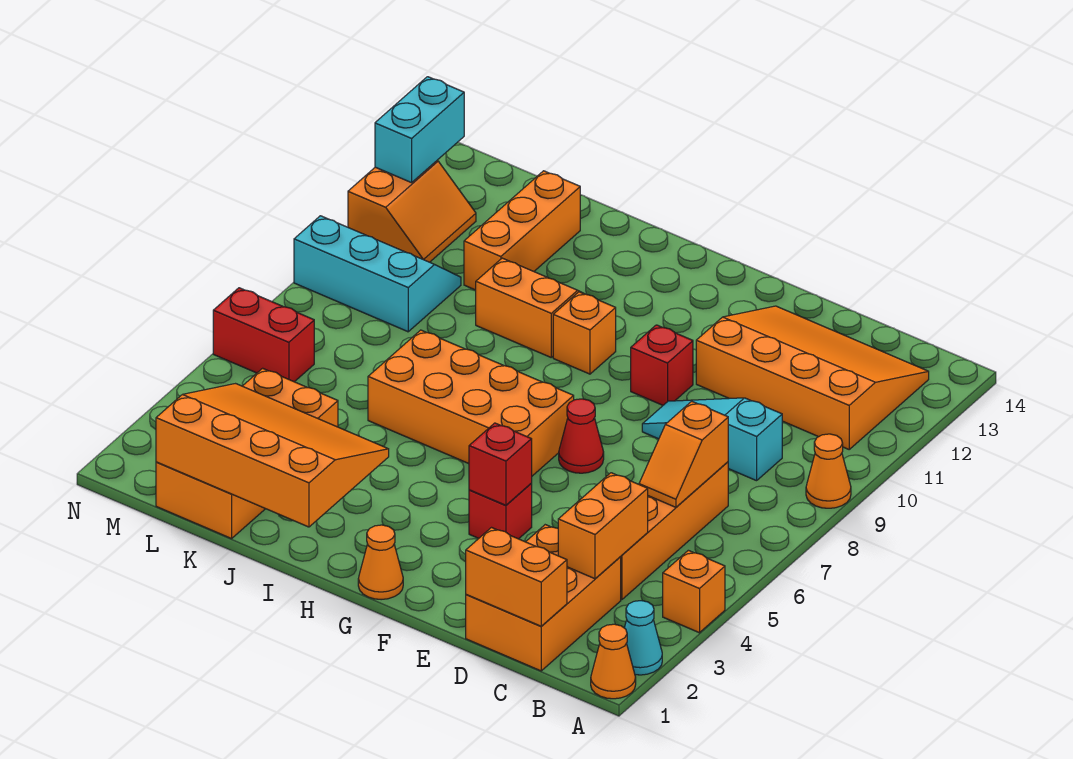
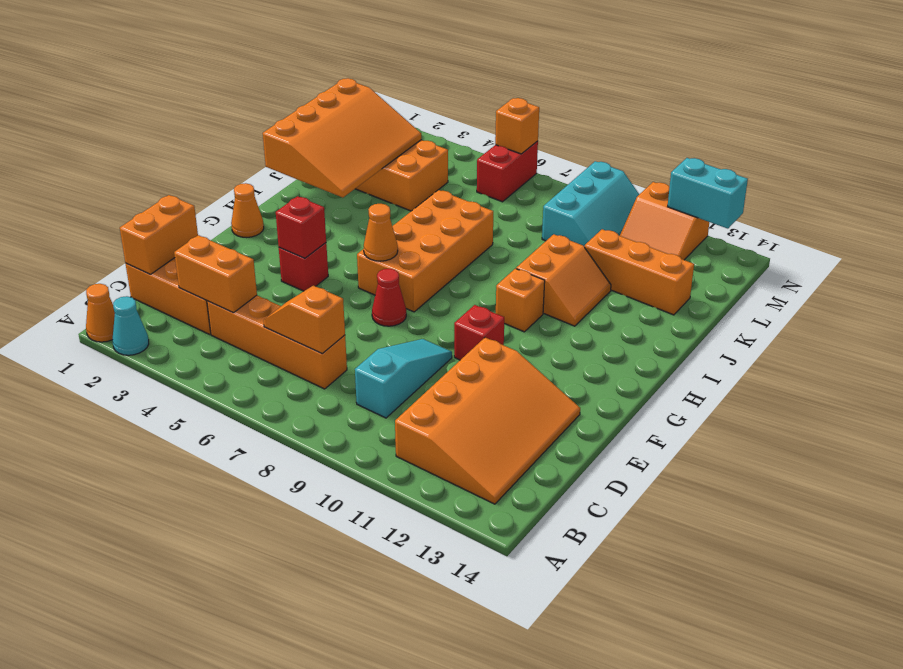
orange 1x1 brick [663,550,725,633] -> orange 1x1 brick moved to [495,98,539,154]
orange 1x1 cone [806,434,851,508] -> orange 1x1 cone moved to [364,204,398,261]

